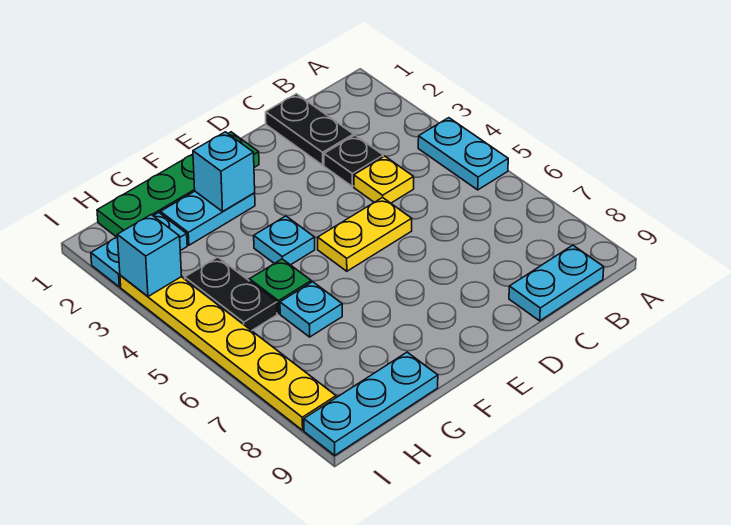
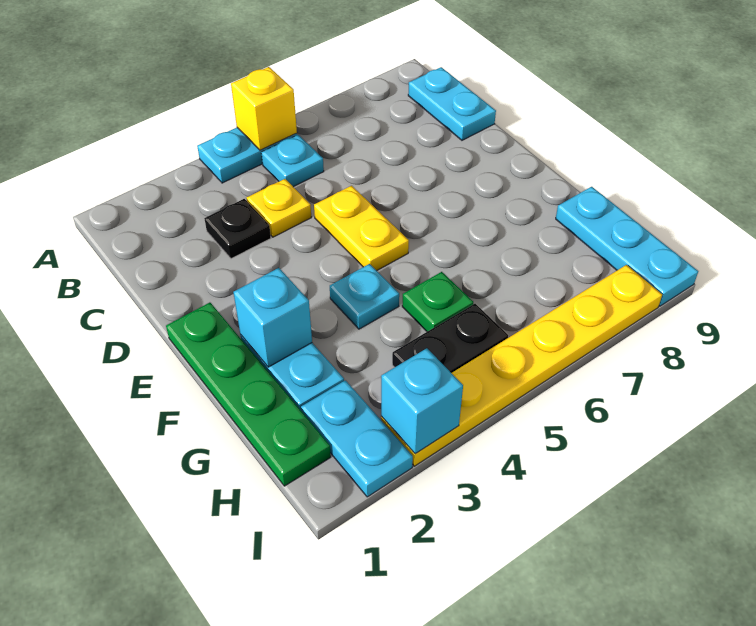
none -> yellow 1x1 brick [231,67,297,150]
black 1x2 plate [266,94,354,165] -> none
cyan 1x1 plate [280,282,342,337] -> cyan 1x1 plate moved to [261,135,324,187]

